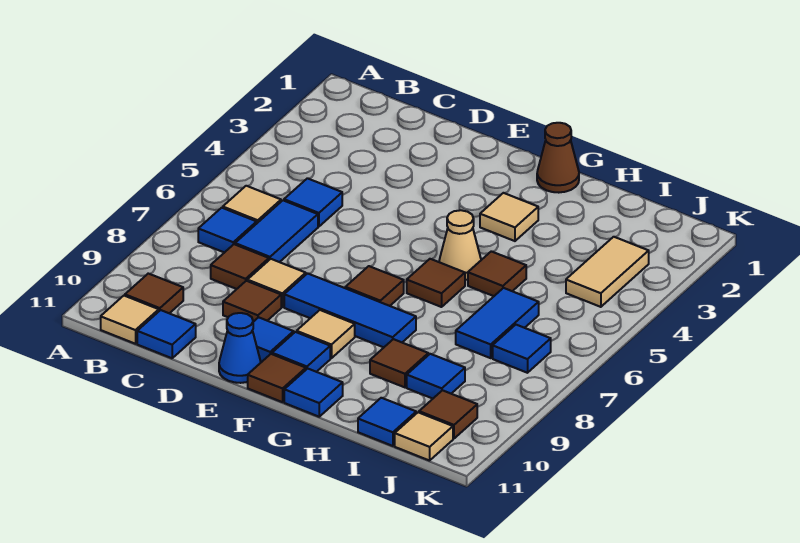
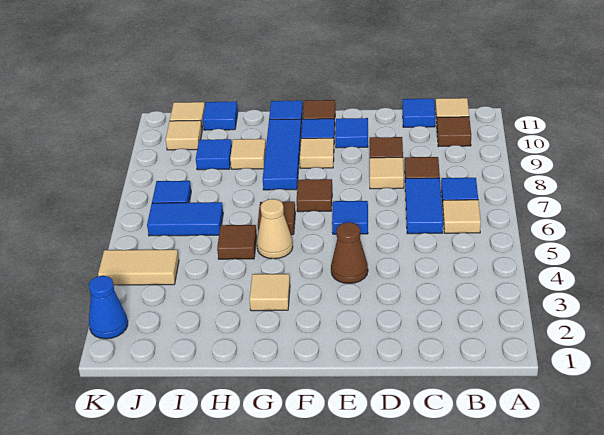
blue 1x1 tile [284,178,342,227] -> blue 1x1 tile moved to [332,201,368,234]
blue 1x3 tile [284,273,416,347] -> blue 1x3 tile turned to [263,119,301,190]
blue 1x1 cone [219,313,261,383] -> blue 1x1 cone moved to [89,276,128,339]
brown 1x1 cone [537,123,579,193] -> brown 1x1 cone moved to [331,222,368,284]
brown 1x1 tile [370,339,428,387] -> tan 1x1 tile [230,139,266,169]
blue 1x2 tile [456,288,539,358] -> blue 1x2 tile turned to [147,202,223,236]
tan 1x2 tile [566,237,649,307] -> tan 1x2 tile turned to [98,250,179,285]
brown 1x1 tile [419,390,477,439] -> tan 1x1 tile [166,120,202,150]

